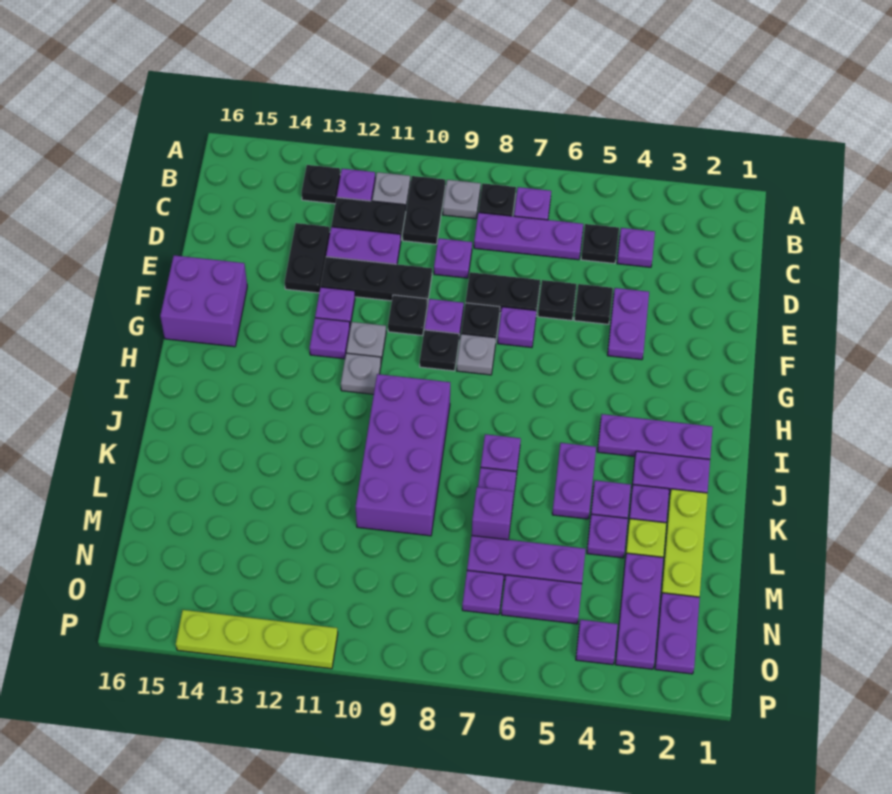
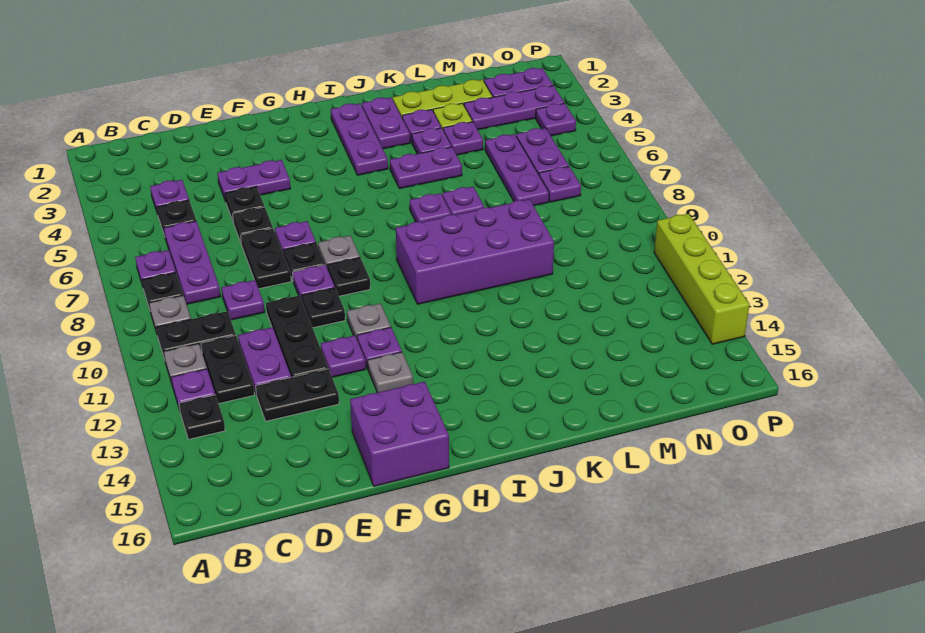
grey 1x1 plate [341,353,381,394] -> grey 1x1 plate moved to [368,352,413,393]
purple 1x1 brick [472,487,513,540] -> none
lime 1x4 plate [176,610,338,669] -> lime 1x4 brick [654,214,750,344]

